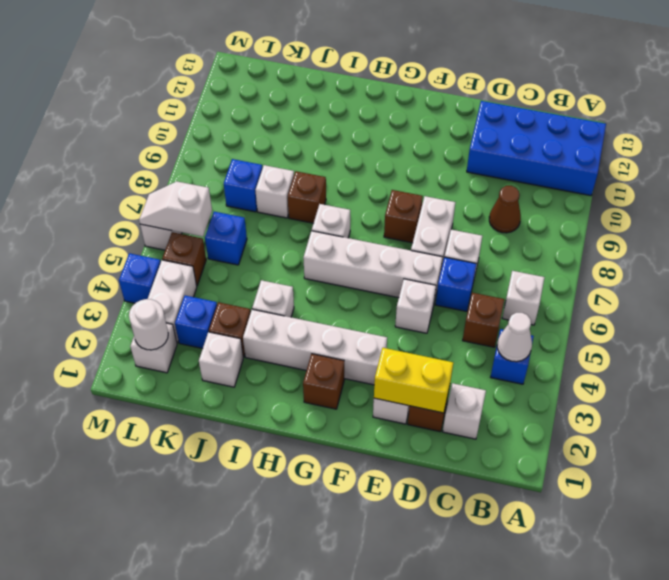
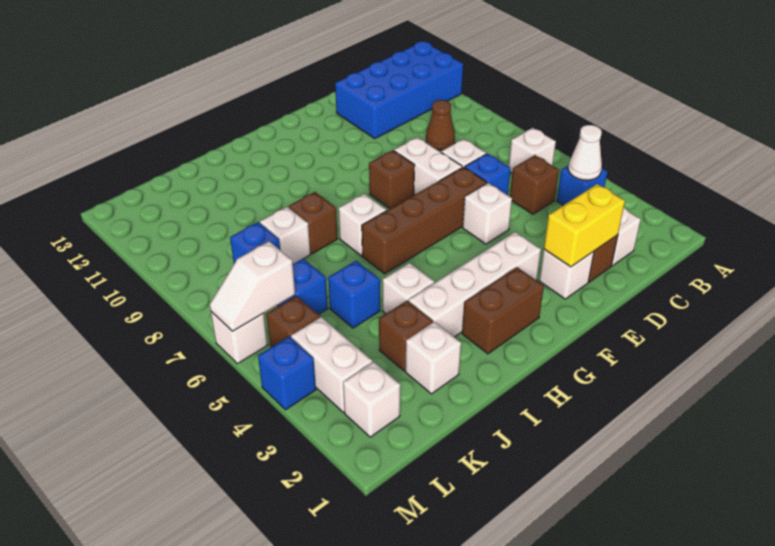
white 1x4 brick [303,231,443,302] -> brown 1x4 brick [362,167,487,274]
brown 1x1 brick [303,354,344,409] -> brown 1x2 brick [462,267,544,354]
blue 1x1 brick [175,296,217,349] -> blue 1x1 brick moved to [328,261,380,328]
white 1x1 round brick [129,299,168,350] -> none

